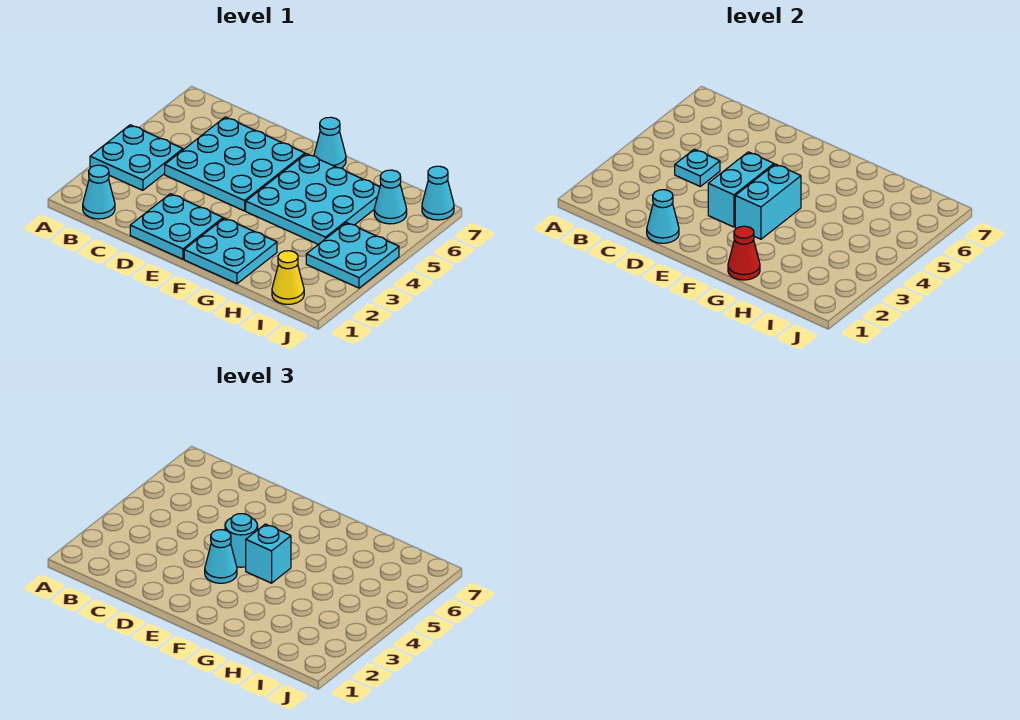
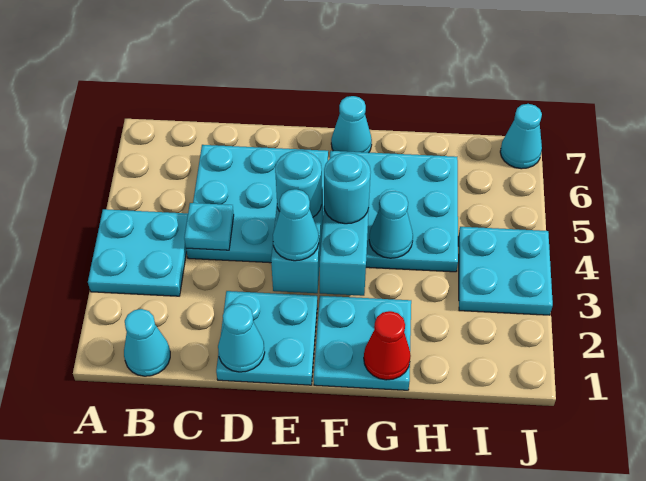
cyan 1x1 brick [246,524,291,583] -> cyan 1x1 round brick [324,153,371,224]
yellow 1x1 cone [272,251,304,304] -> none
cyan 1x1 cone [374,170,407,224] -> cyan 1x1 cone moved to [369,191,413,258]

